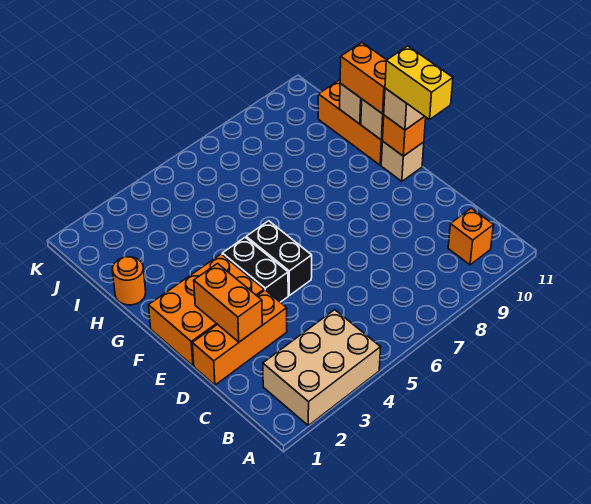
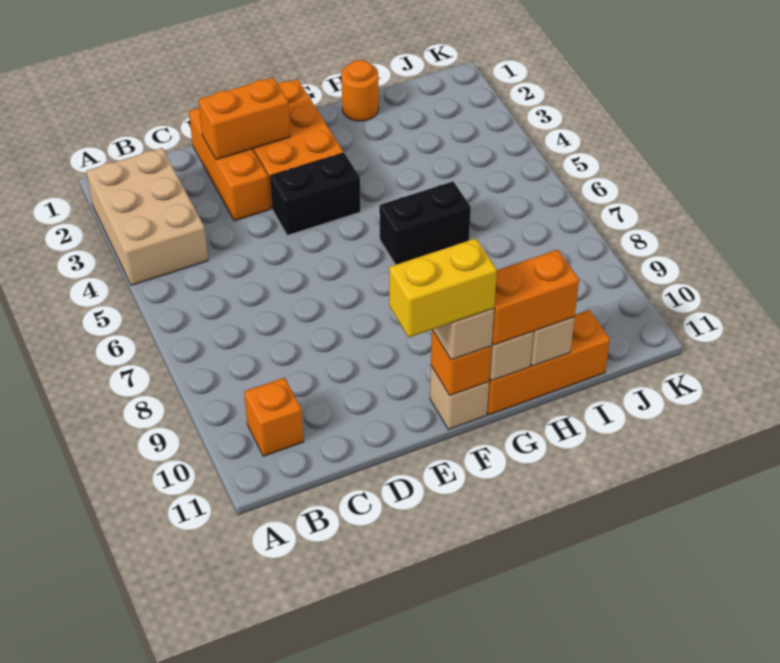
black 1x2 brick [246,221,312,295] -> black 1x2 brick moved to [379,181,471,265]

